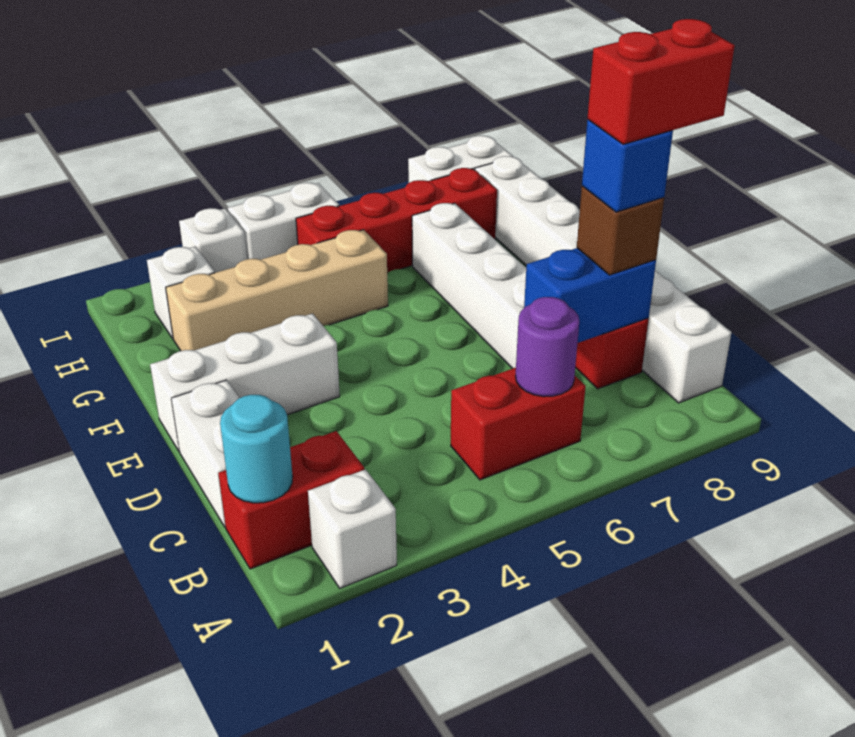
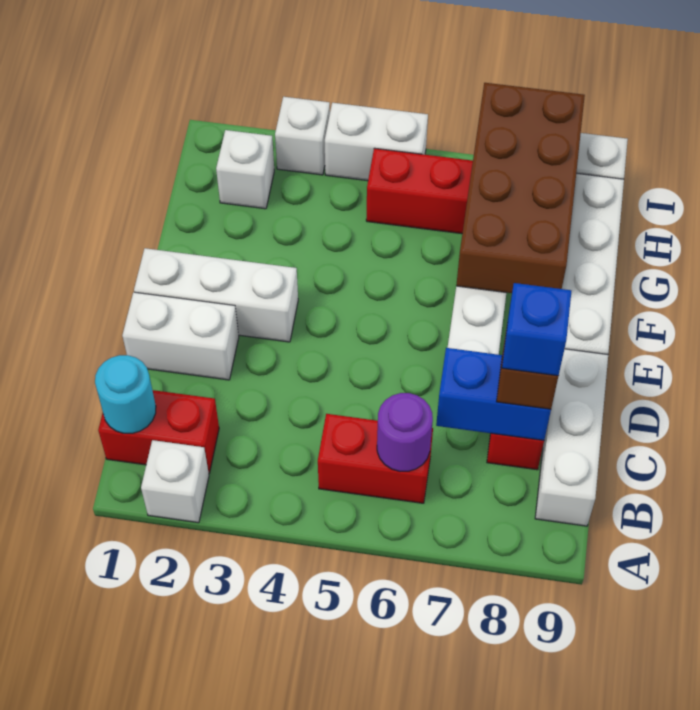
white 1x2 brick [171,380,239,527] -> white 1x2 brick turned to [122,292,239,380]
red 1x2 brick [587,19,735,144] -> none
none -> brown 2x4 brick [456,83,585,293]
tan 1x4 brick [166,230,388,351] -> none

